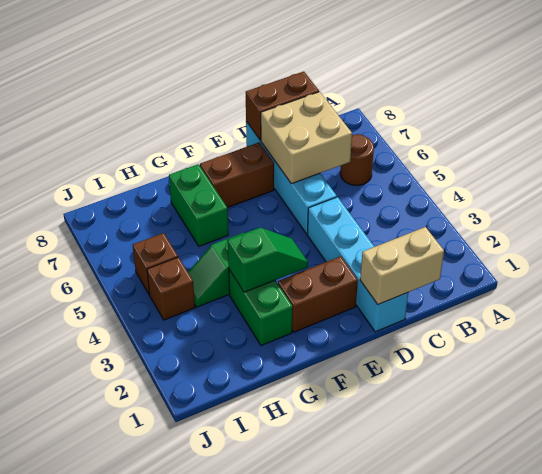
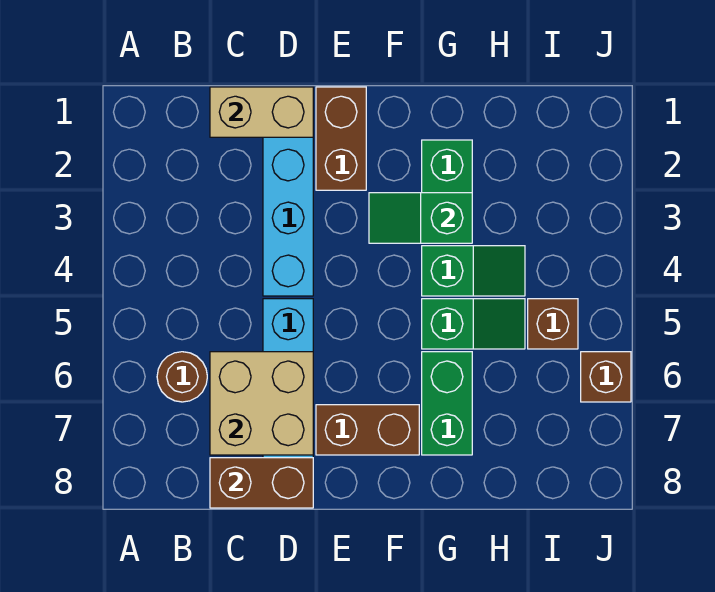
brown 1x2 brick [278,256,358,332] -> brown 1x2 brick turned to [316,87,366,190]
none -> green 1x2 slope [422,299,525,349]
brown 1x1 brick [147,257,195,320] -> brown 1x1 brick moved to [581,352,631,402]

